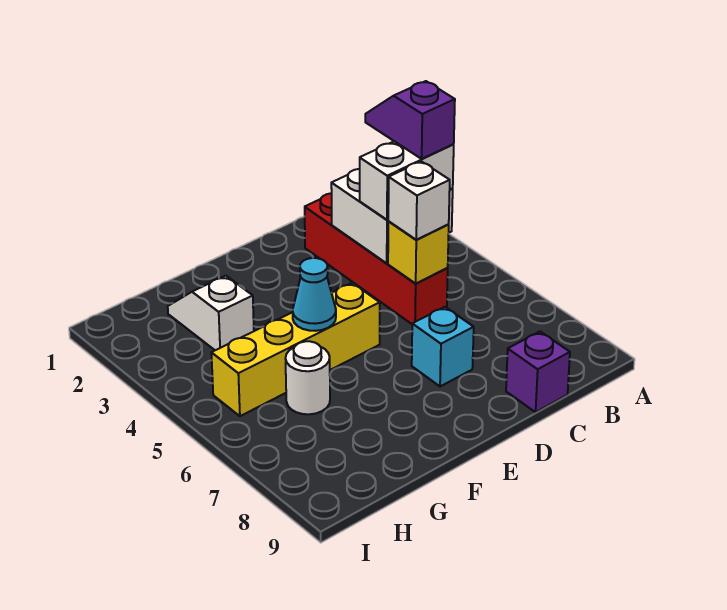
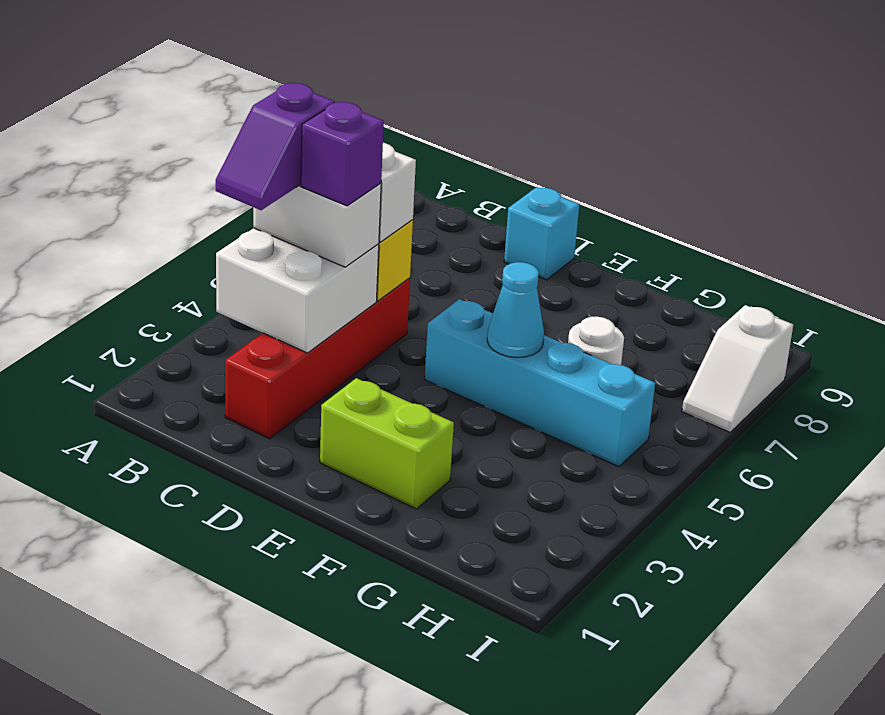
purple 1x1 brick [506,332,570,412] -> purple 1x1 brick moved to [301,102,384,206]
cyan 1x1 brick [412,307,474,386] -> cyan 1x1 brick moved to [504,187,579,280]
none -> lime 1x2 brick [320,378,454,509]
yellow 1x4 brick [211,283,380,416] -> cyan 1x4 brick [425,299,655,467]
white 1x2 slope [168,276,254,350] -> white 1x2 slope moved to [682,305,793,432]

